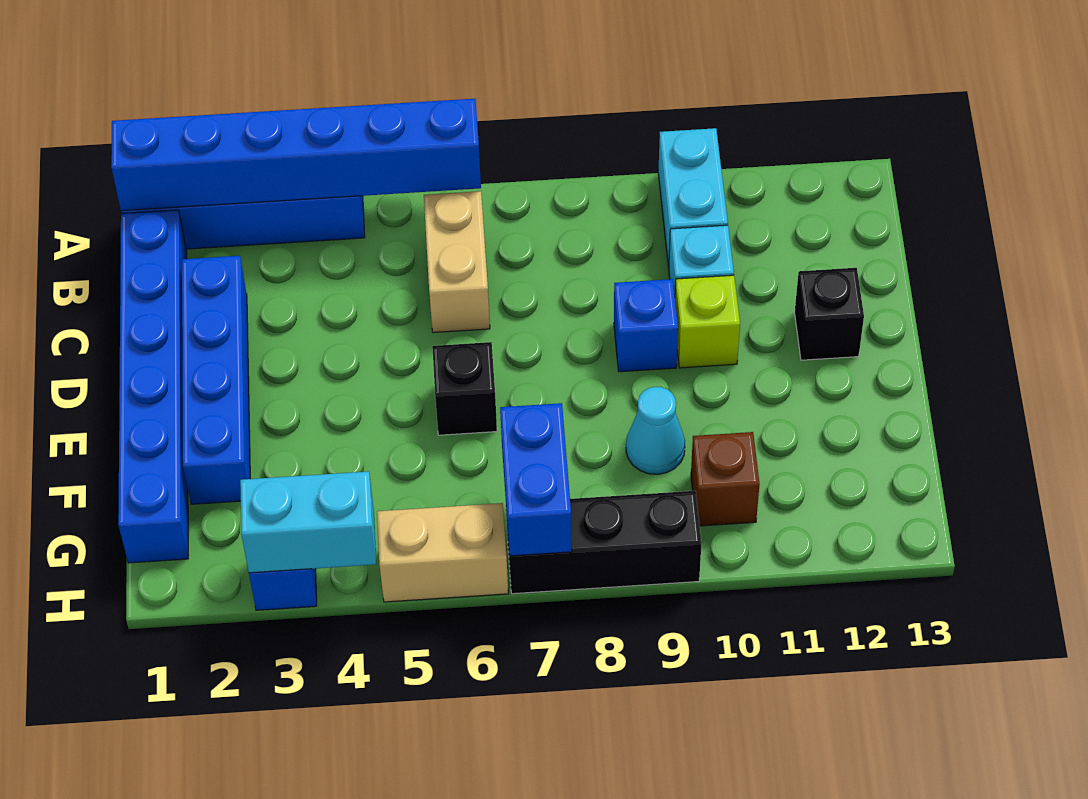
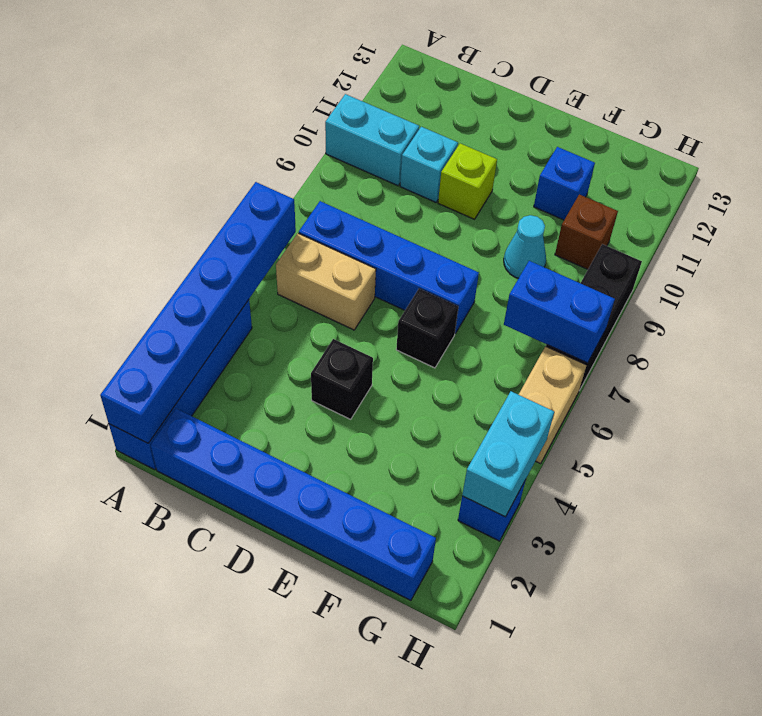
blue 1x4 brick [182,256,250,504] -> blue 1x4 brick moved to [299,201,479,334]
blue 1x1 brick [614,279,678,372] -> blue 1x1 brick moved to [534,147,595,220]
black 1x1 brick [795,268,864,360] -> black 1x1 brick moved to [311,339,373,419]

